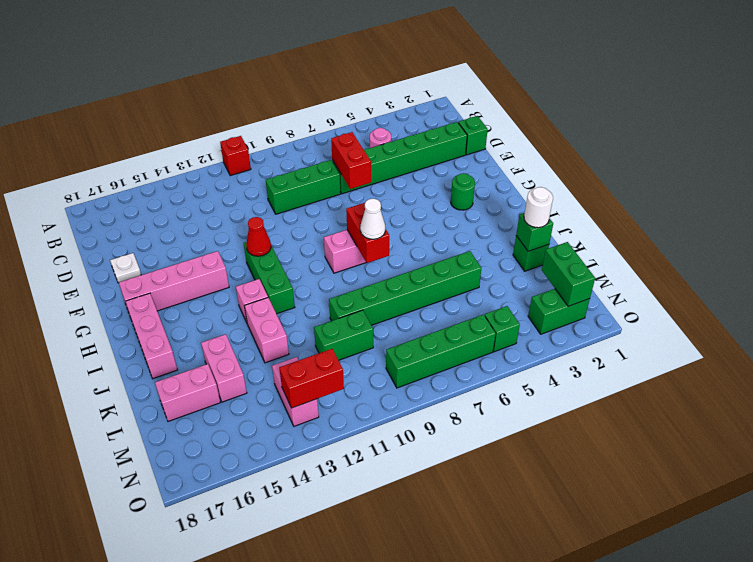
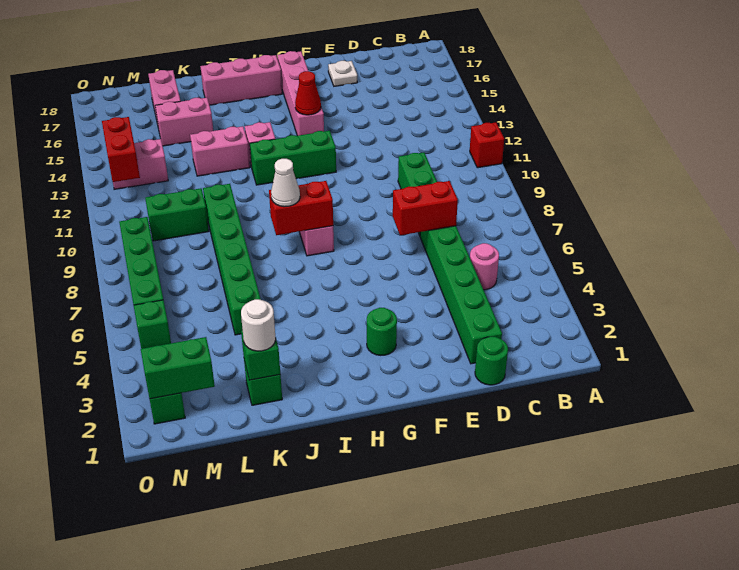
green 1x1 brick [458,116,488,155] -> green 1x1 round brick [475,337,508,385]
red 1x1 cone [246,217,271,256] -> red 1x1 cone moved to [295,71,321,115]
green 1x2 brick [314,310,373,360] -> green 1x2 brick turned to [145,188,209,241]

